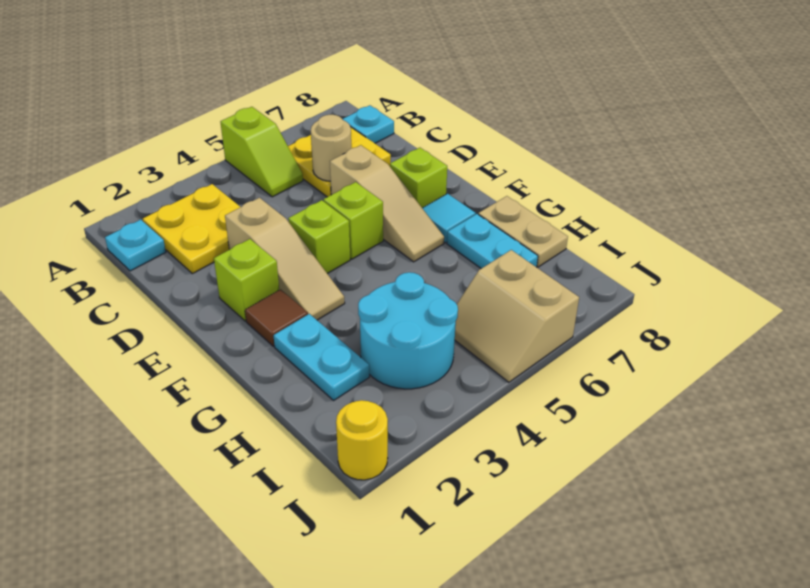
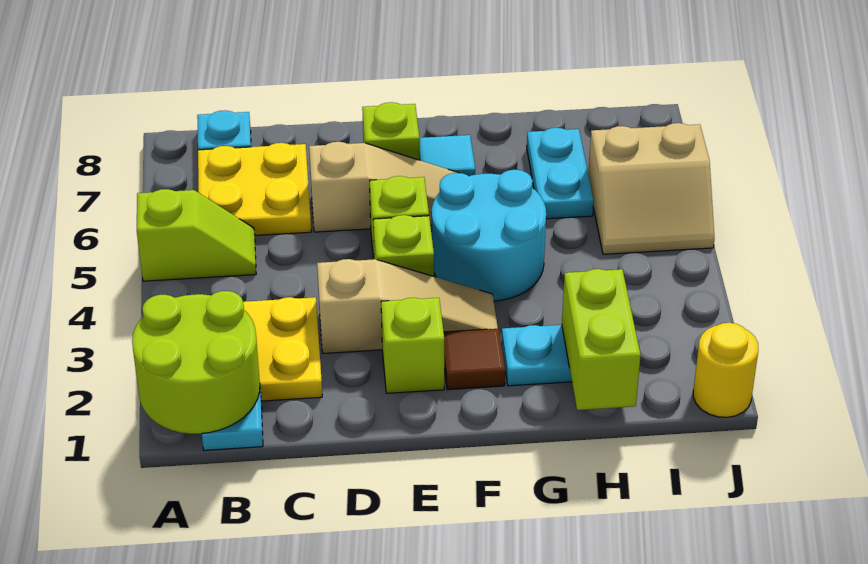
none -> lime 2x2 round brick [132,291,260,434]
tan 1x1 round brick [311,115,351,181] -> none
cyan 1x2 plate [447,214,538,269] -> cyan 1x2 plate turned to [527,128,594,219]
tan 1x2 plate [478,196,568,267] -> none
none -> lime 1x2 brick [562,269,641,410]
cyan 2x2 round brick [358,272,458,389] -> cyan 2x2 round brick moved to [432,170,546,301]

